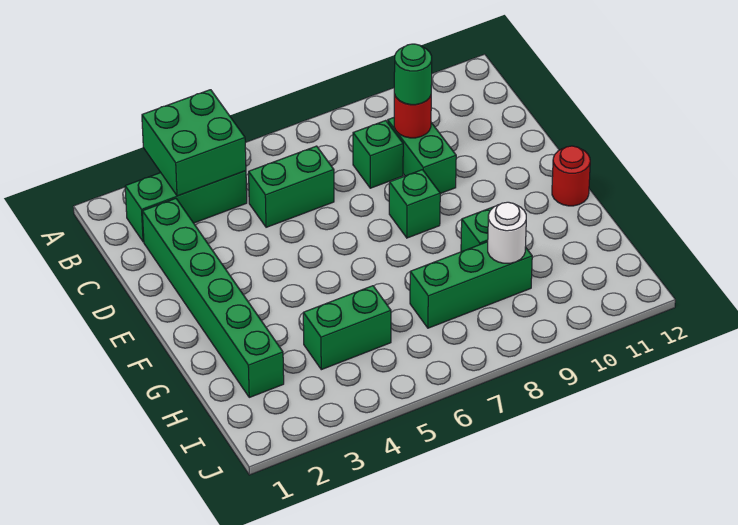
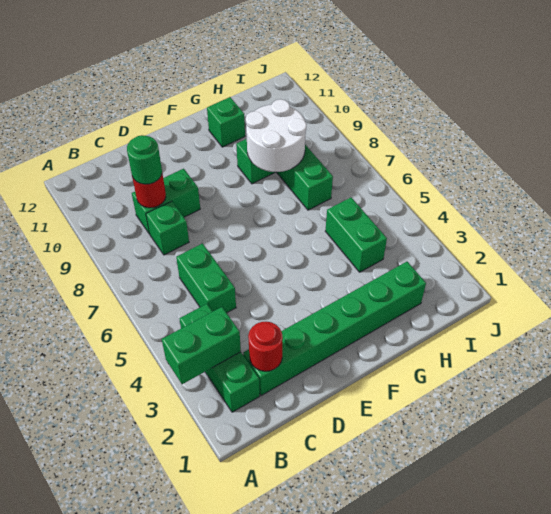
green 2x2 brick [142,90,246,196] -> green 1x2 brick [162,307,241,384]
green 1x1 brick [389,170,440,238] -> green 1x1 brick moved to [207,97,245,147]
red 1x1 round brick [552,146,590,206] -> red 1x1 round brick moved to [248,322,283,371]
white 1x1 round brick [488,202,526,263] -> white 2x2 round brick [246,99,306,172]

